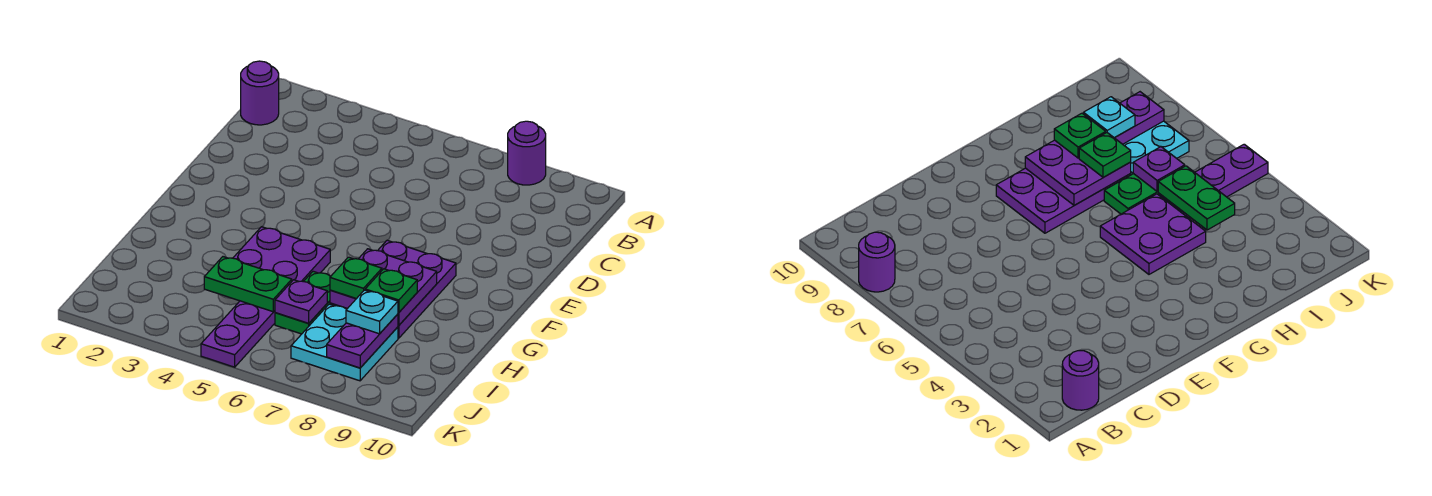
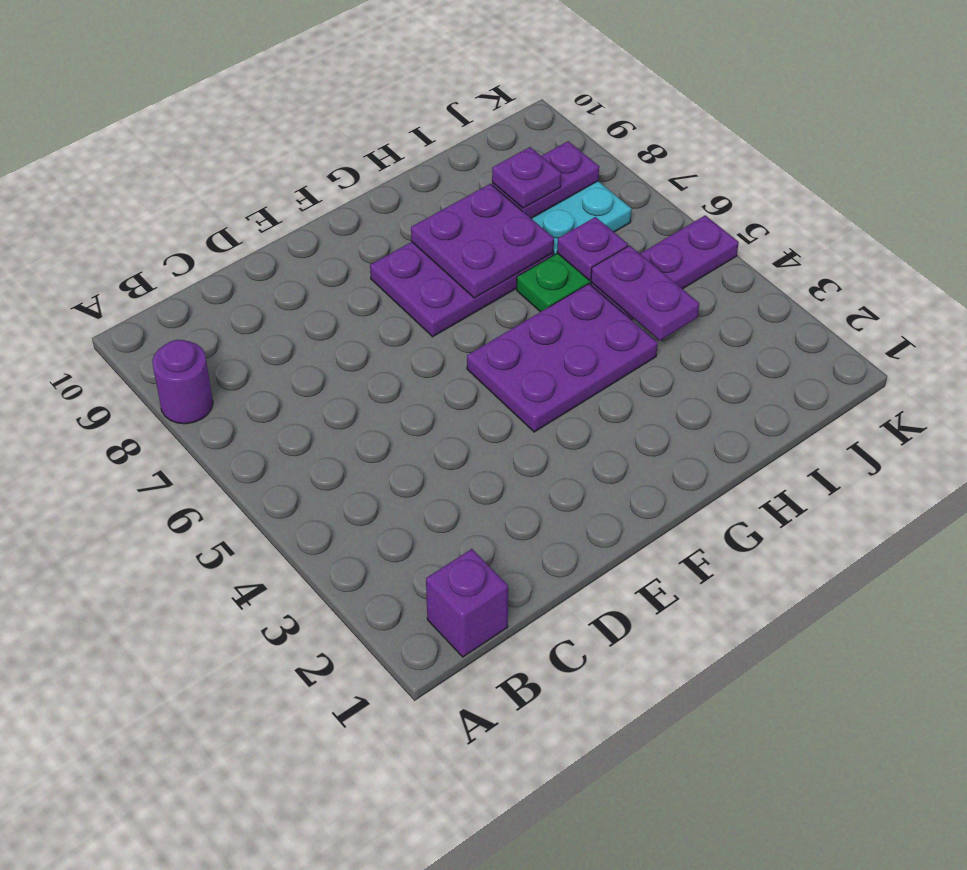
purple 1x1 round brick [241,61,279,125] -> purple 1x1 brick [426,549,508,657]
purple 2x2 plate [233,227,330,282] -> purple 2x3 plate [467,284,658,432]
green 1x1 plate [330,257,382,299] -> none
green 1x1 plate [365,269,417,312] -> none
green 1x2 plate [204,257,292,312] -> purple 1x2 plate [591,245,699,341]
cyan 1x1 plate [346,290,398,334] -> purple 1x1 plate [492,147,561,208]

